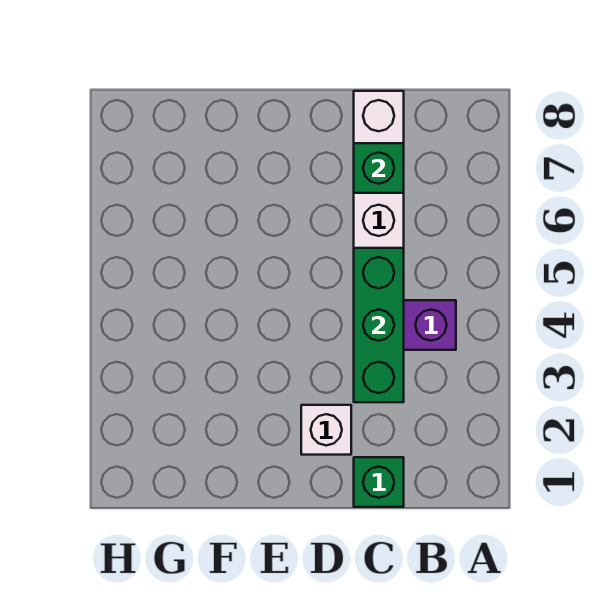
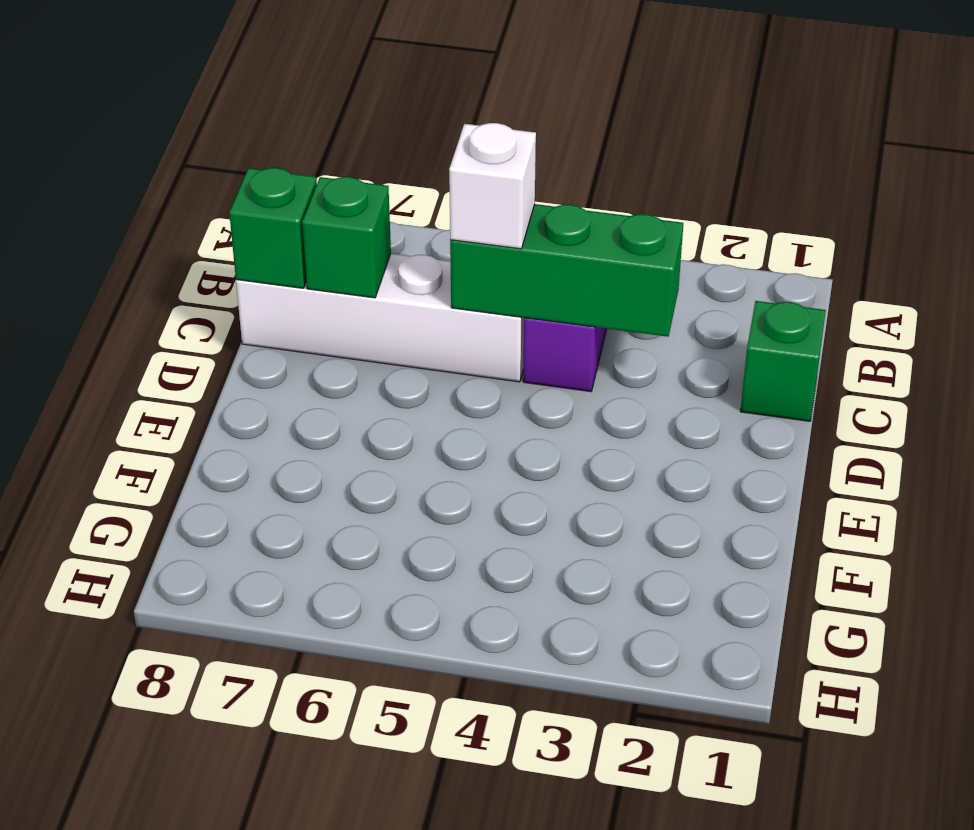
none -> green 1x1 brick [229,168,317,288]
white 1x1 brick [301,405,351,455] -> white 1x1 brick moved to [449,123,536,249]

